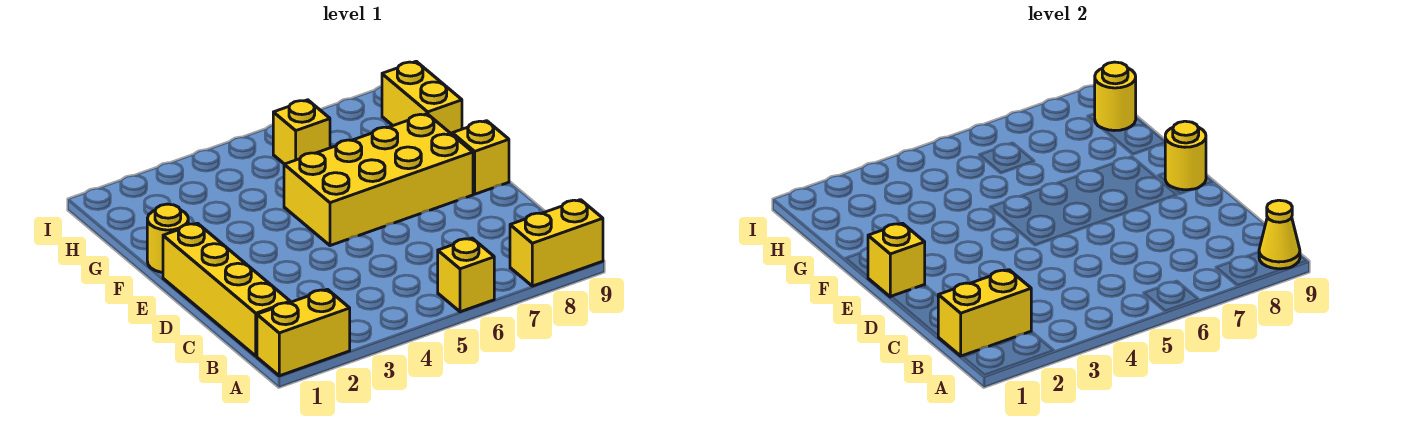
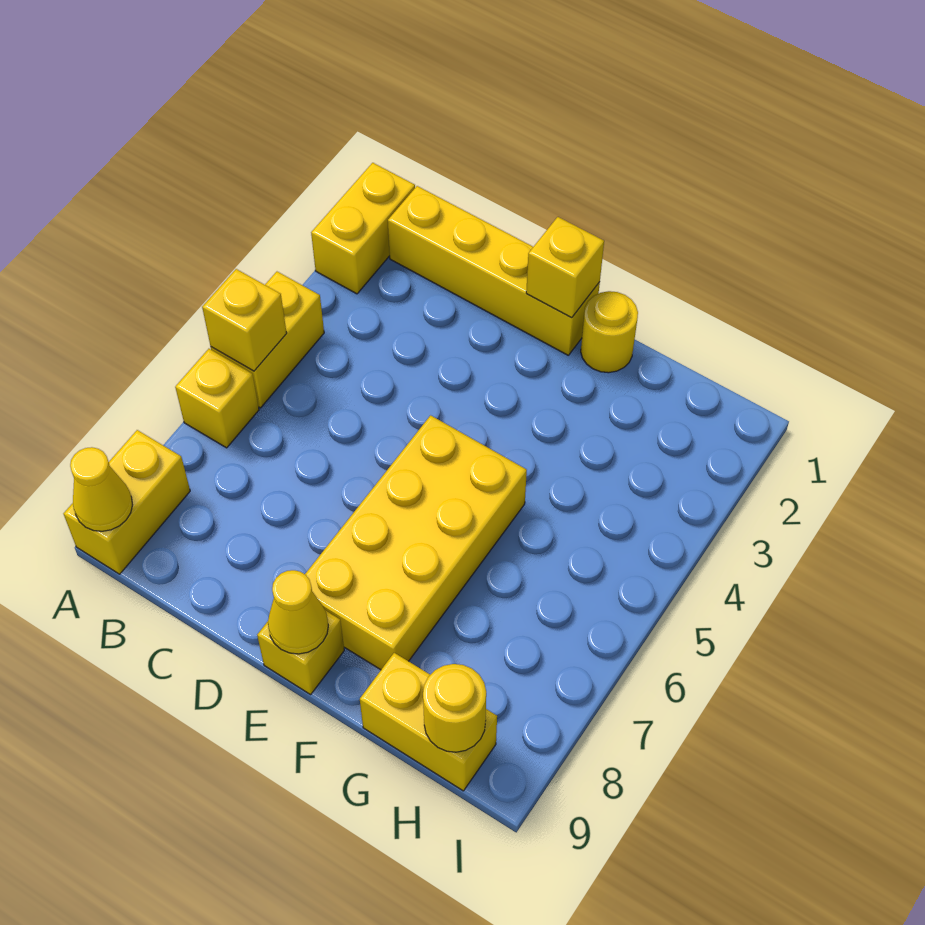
yellow 1x2 brick [938,270,1031,356] -> yellow 1x2 brick moved to [211,272,324,408]
yellow 1x1 round brick [1165,121,1206,190] -> yellow 1x1 cone [268,570,328,654]
yellow 1x1 brick [273,100,330,164] -> yellow 1x1 brick moved to [202,269,287,371]

